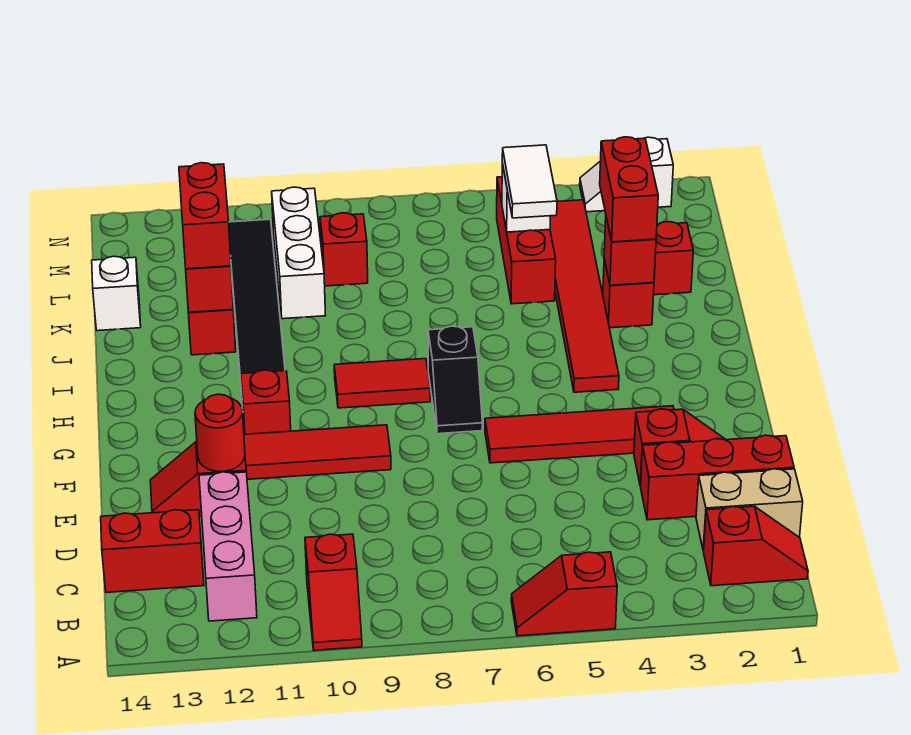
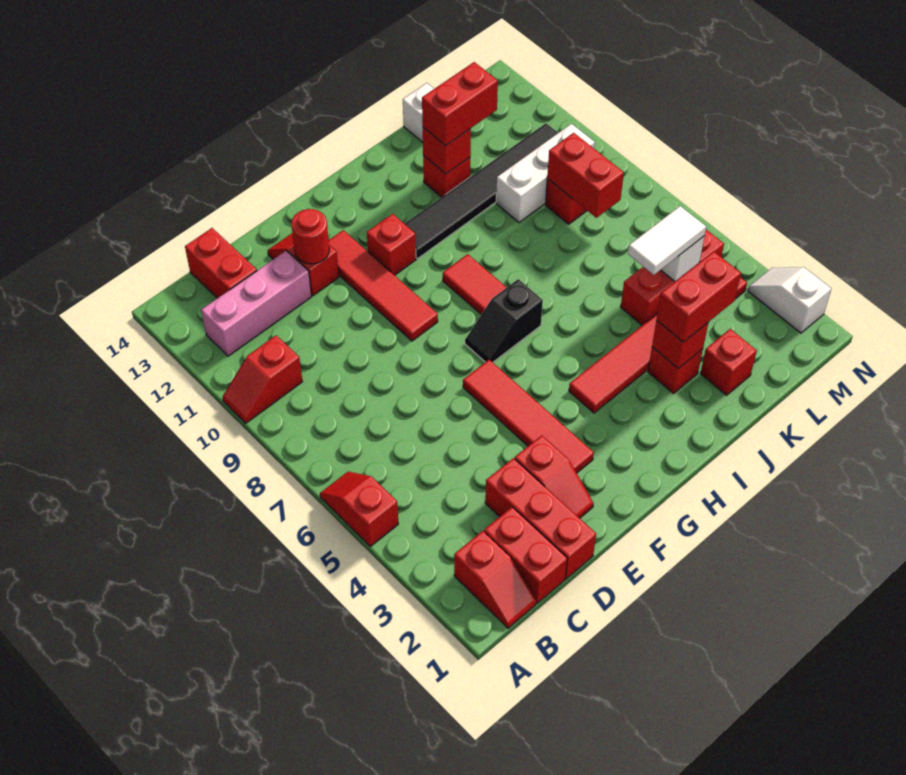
tan 1x2 brick [696,469,803,551] -> red 1x2 brick [484,507,567,603]
none -> red 1x2 brick [547,133,624,218]

